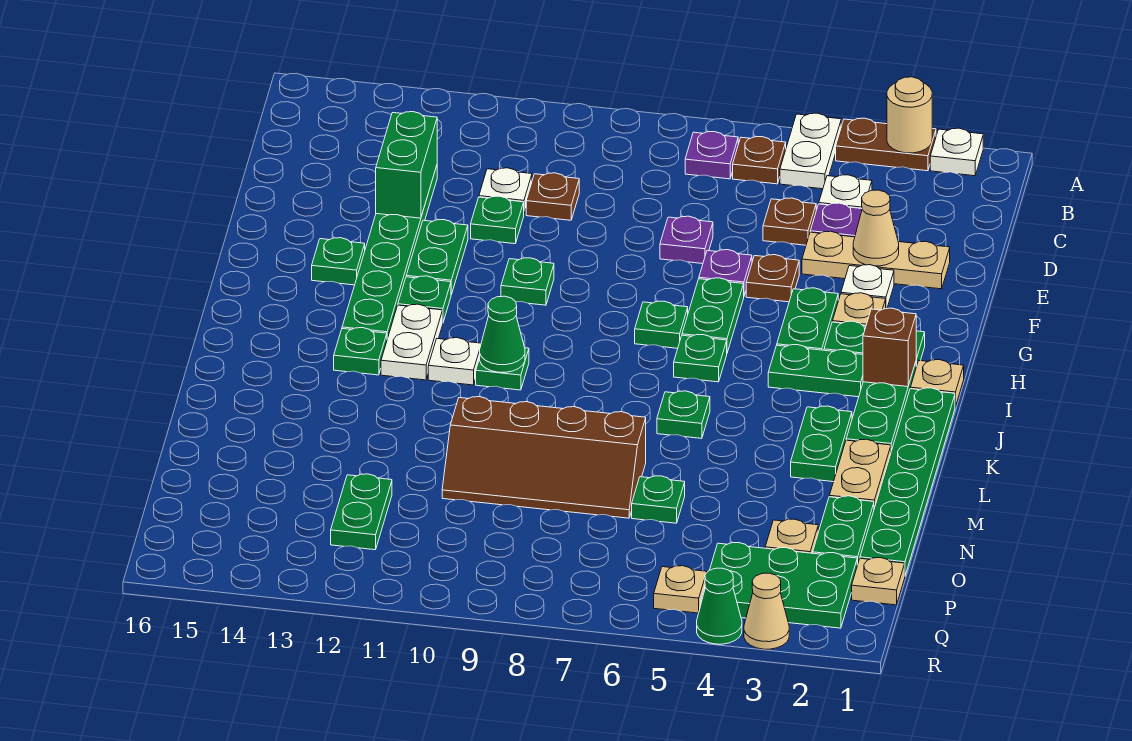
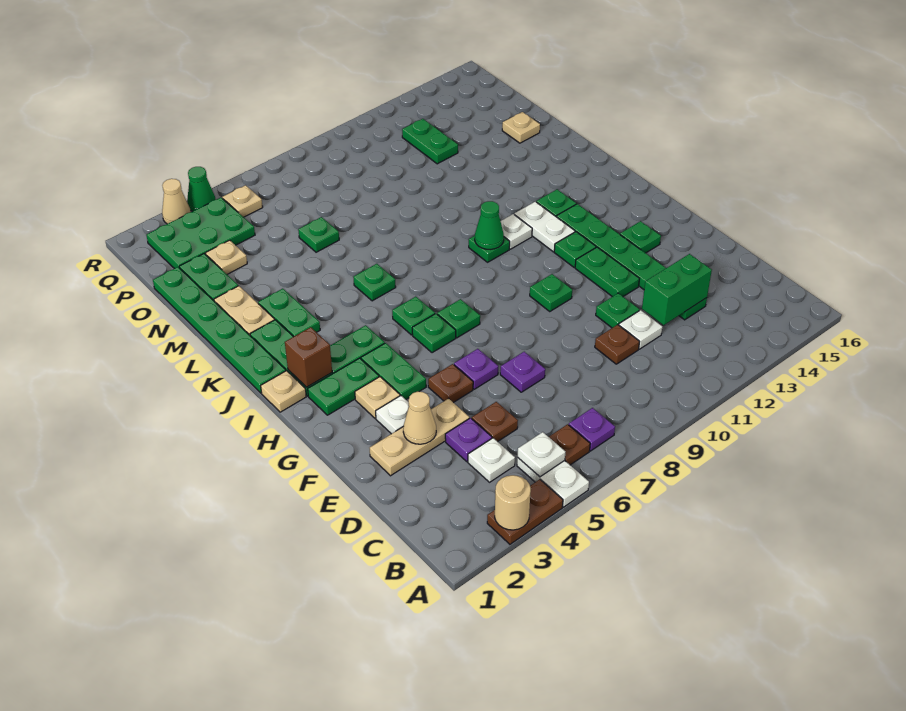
white 1x1 plate [930,128,983,176] -> white 1x1 plate moved to [517,432,565,477]
green 1x2 brick [376,112,437,218] -> green 1x2 brick turned to [642,254,712,325]
green 1x2 plate [682,278,744,353] -> green 1x1 plate [412,314,456,353]
brown 2x4 slope [442,397,646,518] -> none
tan 1x1 plate [852,558,905,605] -> tan 1x1 plate moved to [502,112,540,143]

